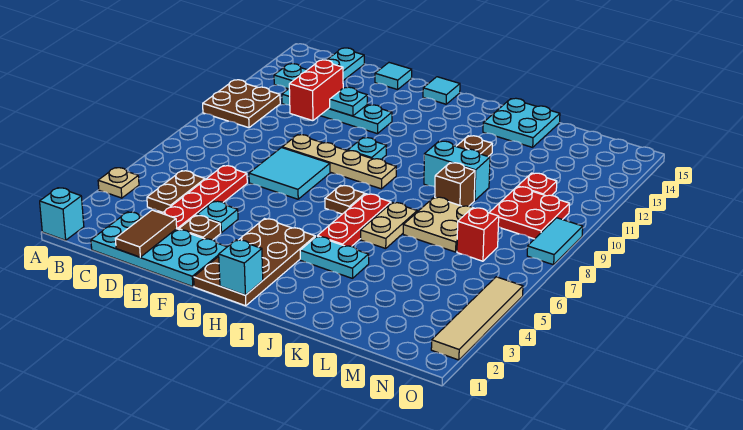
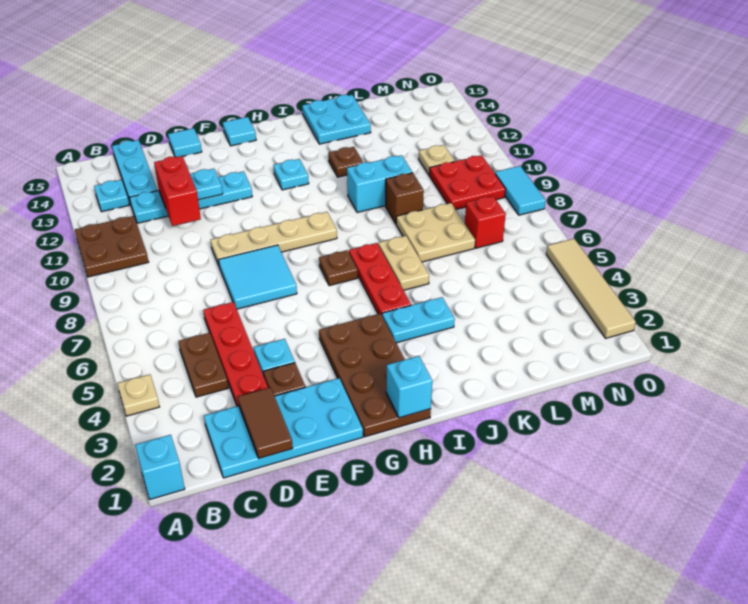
cyan 1x1 plate [348,138,386,159] -> cyan 1x1 plate moved to [273,159,309,190]
red 1x1 plate [518,173,557,196] -> tan 1x1 plate [419,145,455,175]

